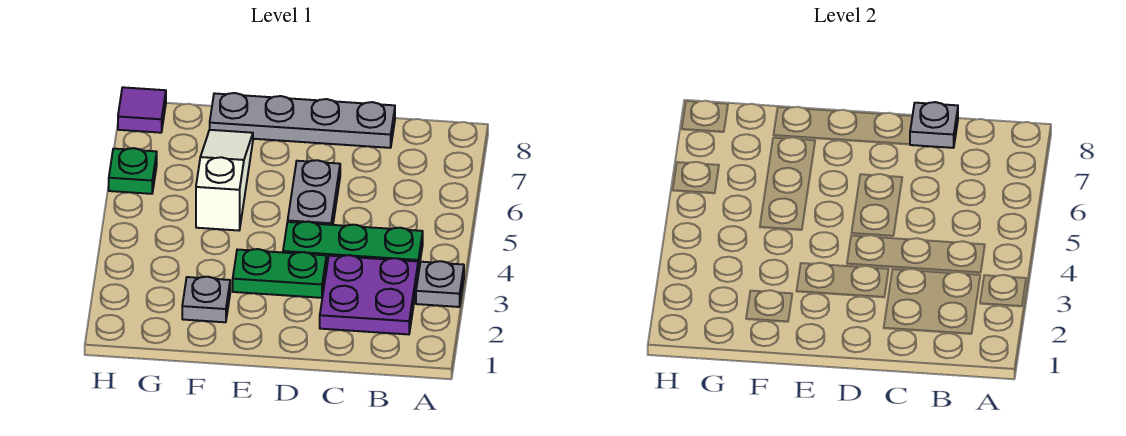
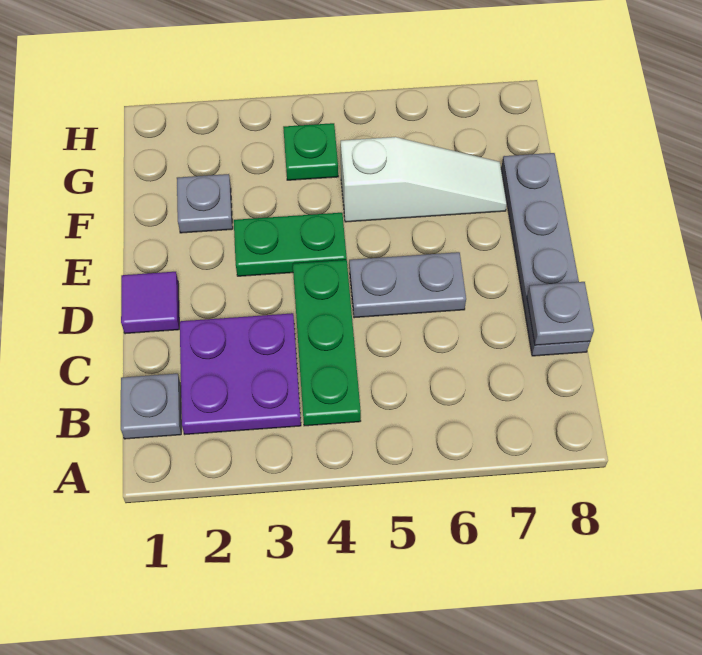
grey 1x1 plate [416,261,464,307] -> grey 1x1 plate moved to [121,374,181,439]
green 1x2 plate [233,249,326,298] -> green 1x2 plate turned to [234,213,347,276]
green 1x1 plate [109,148,157,194] -> green 1x1 plate moved to [283,123,338,180]
purple 1x1 tile [118,87,166,133] -> purple 1x1 tile moved to [121,272,179,334]

